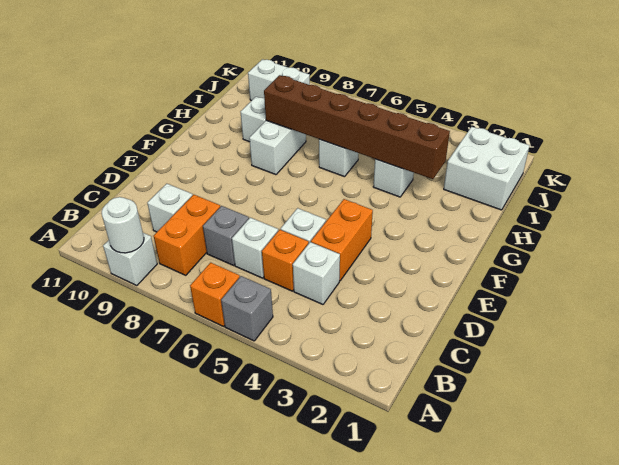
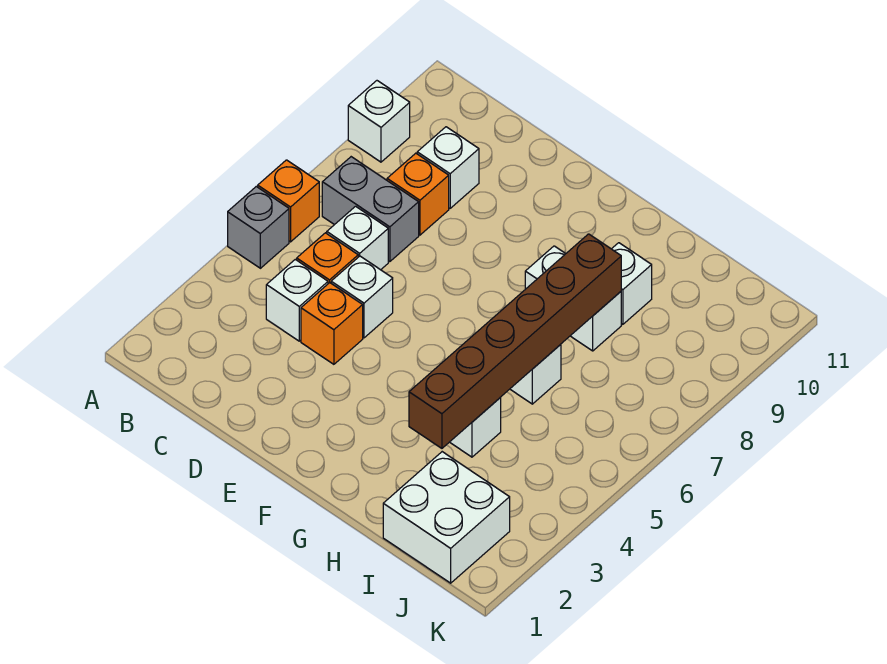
white 1x1 round brick [102,197,144,253] -> none
orange 1x2 brick [154,195,220,275] -> orange 1x1 brick [387,153,449,235]
grey 1x1 brick [203,206,249,265] -> grey 1x2 brick [322,157,419,262]
orange 1x2 brick [311,199,373,281] -> orange 1x1 brick [301,283,363,364]
white 1x2 brick [248,59,310,101] -> none

